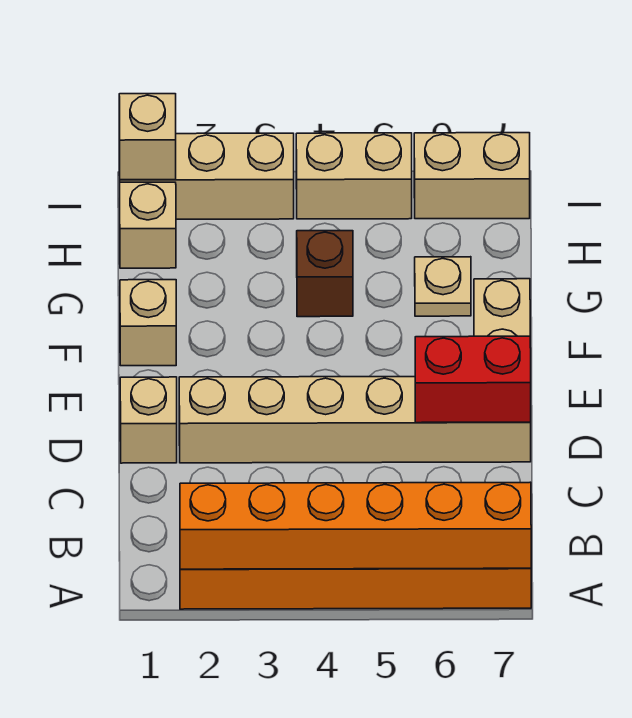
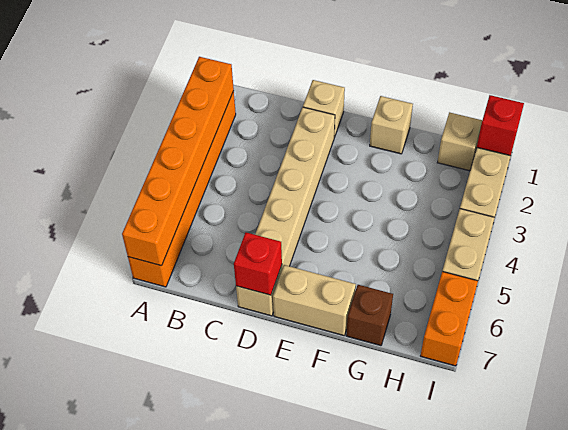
red 1x2 brick [415,336,531,423] -> red 1x1 brick [234,233,282,295]
brown 1x1 brick [297,231,353,317] -> brown 1x1 brick moved to [346,285,393,346]
tan 1x1 plate [415,257,471,316] -> none
tan 1x1 brick [119,94,176,180] -> red 1x1 brick [477,95,524,156]
tan 1x2 brick [414,133,530,219] -> orange 1x2 brick [421,272,478,366]

